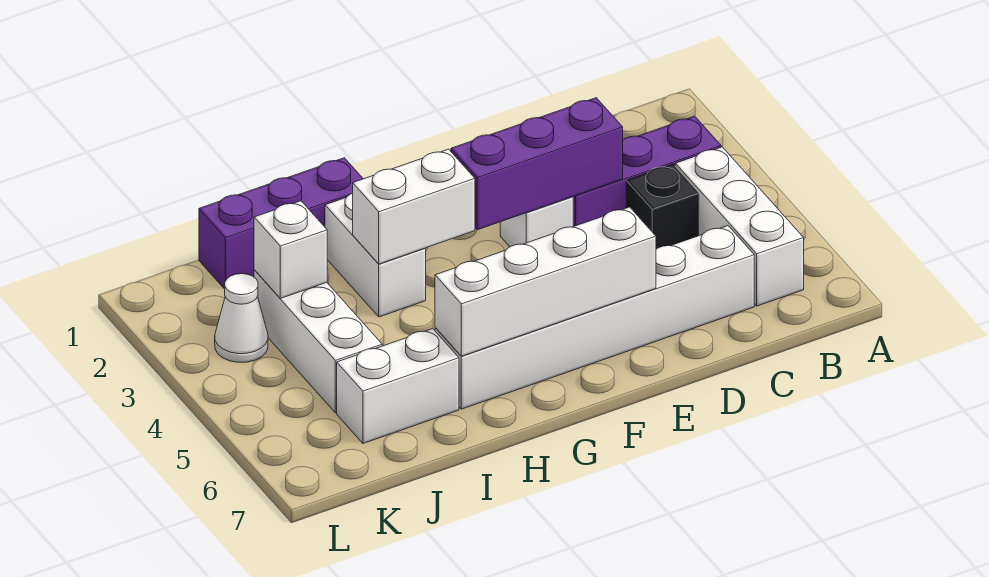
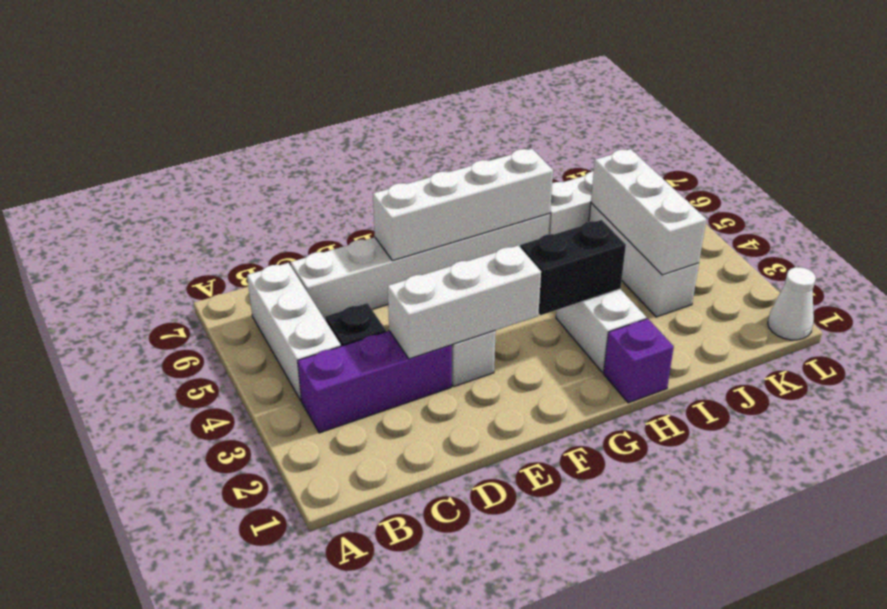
purple 1x3 brick [451,98,623,230] -> white 1x3 brick [388,245,541,359]
white 1x2 brick [353,149,475,264] -> black 1x2 brick [520,220,626,315]
purple 1x3 brick [199,158,363,289] -> purple 1x1 brick [604,319,674,403]
white 1x1 brick [254,201,327,298] -> white 1x3 brick [591,149,706,275]
white 1x1 cone [215,274,268,362] -> white 1x1 cone moved to [768,267,816,340]

